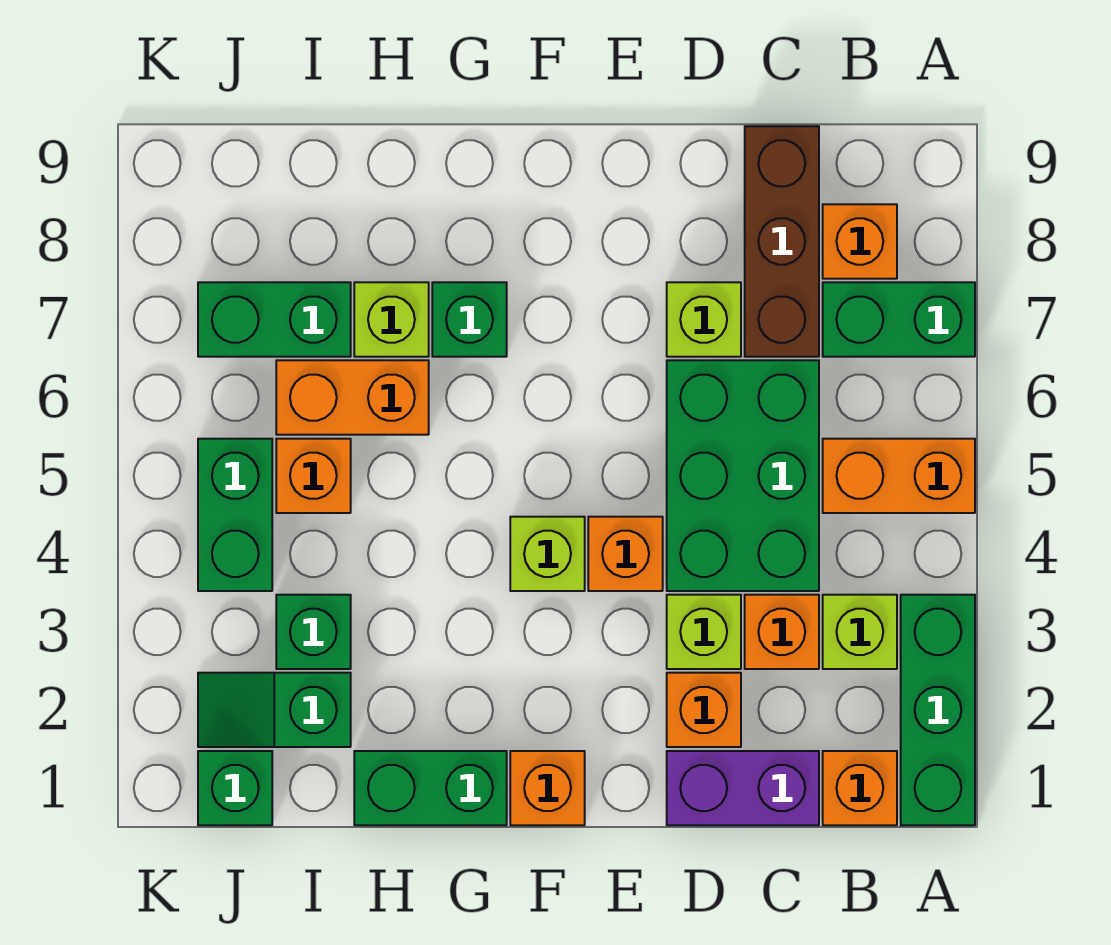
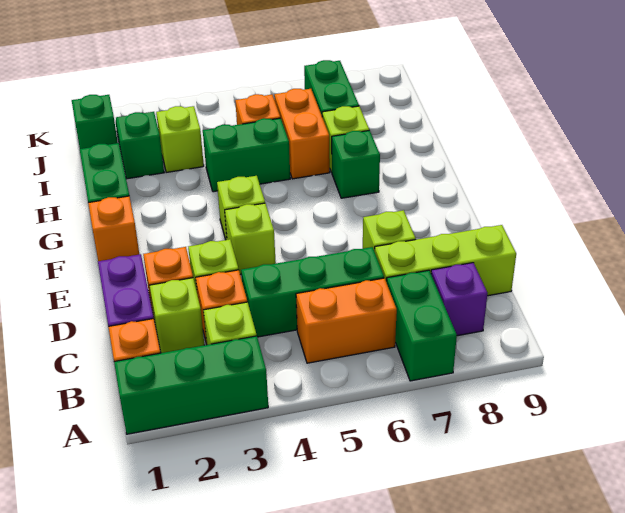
orange 1x2 brick [823,439,975,513] -> orange 1x2 brick turned to [296,278,397,363]
orange 1x1 brick [823,204,897,279] -> purple 1x1 brick [431,263,487,336]
none -> lime 1x1 brick [149,278,204,353]
green 2x3 brick [667,360,819,591] -> green 1x3 brick [241,247,384,337]
brown 1x3 brick [745,126,819,357] -> lime 1x3 brick [375,225,516,296]
orange 1x1 brick [588,517,663,591] -> lime 1x1 brick [225,203,276,274]
green 1x1 brick [276,595,351,669] -> lime 1x1 brick [156,106,204,173]
green 1x2 brick [198,439,272,591] -> green 1x2 brick moved to [203,118,290,192]

